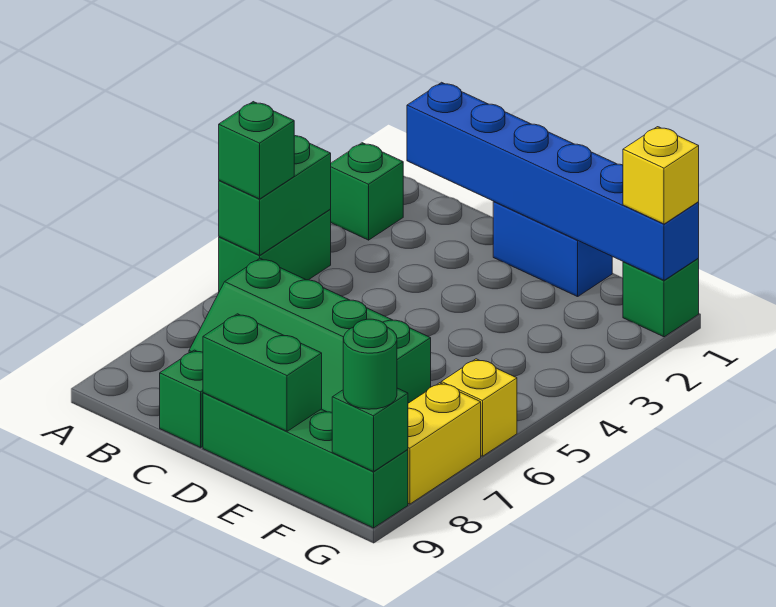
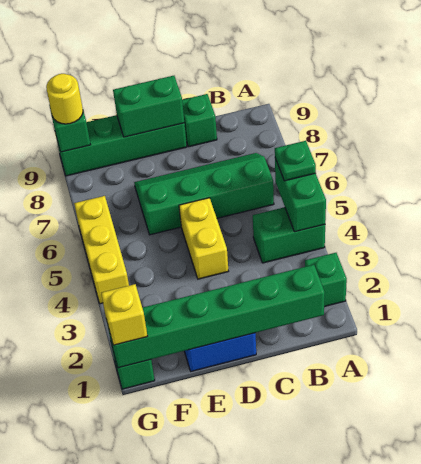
green 1x2 brick [219,210,331,291] -> green 1x2 brick turned to [253,207,325,263]
green 1x1 brick [219,102,294,199] -> green 1x1 plate [275,141,316,181]
blue 1x6 brick [407,82,699,280] -> green 1x6 brick [107,265,325,368]
yellow 1x1 brick [441,359,517,456] -> yellow 1x3 brick [74,196,129,304]
yellow 1x2 brick [408,383,481,504] -> yellow 1x2 brick moved to [179,198,228,279]
green 1x1 round brick [343,319,397,409] -> yellow 1x1 round brick [46,74,83,124]

